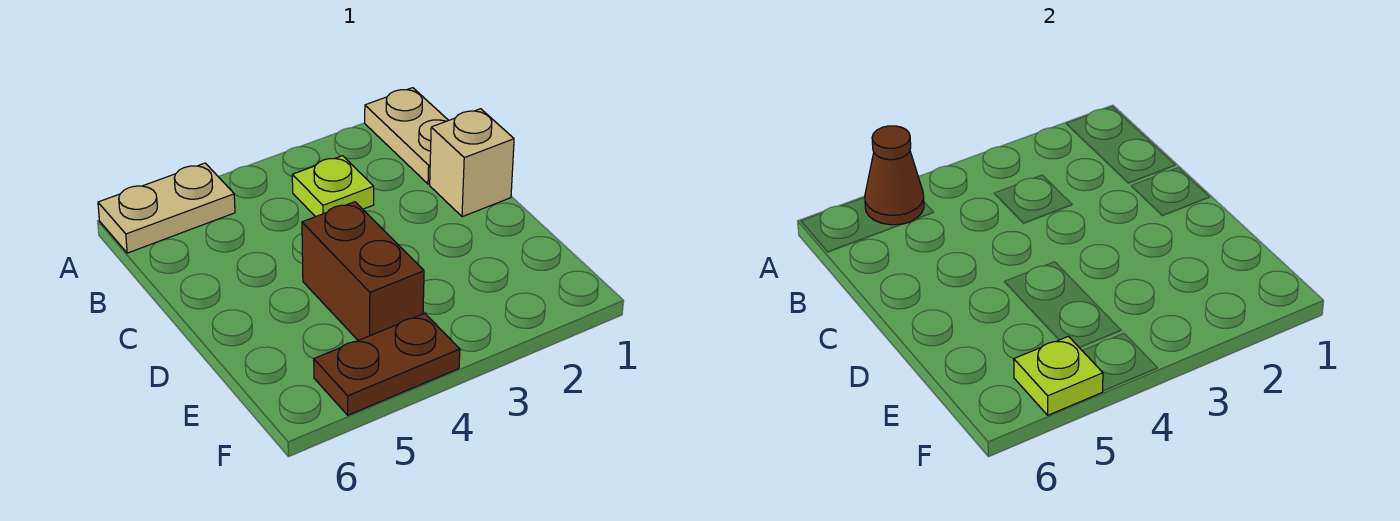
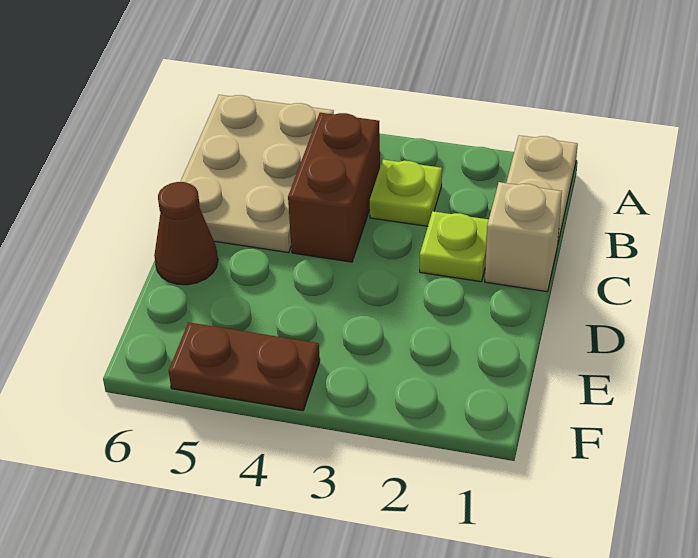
tan 1x2 plate [98,163,235,253] -> tan 2x3 plate [180,95,334,253]
brown 1x1 cone [865,126,924,225] -> brown 1x1 cone moved to [154,182,218,285]
brown 1x2 brick [302,202,424,340] -> brown 1x2 brick moved to [288,113,380,262]
lime 1x1 plate [1014,336,1103,415] -> lime 1x1 plate moved to [420,211,489,282]

